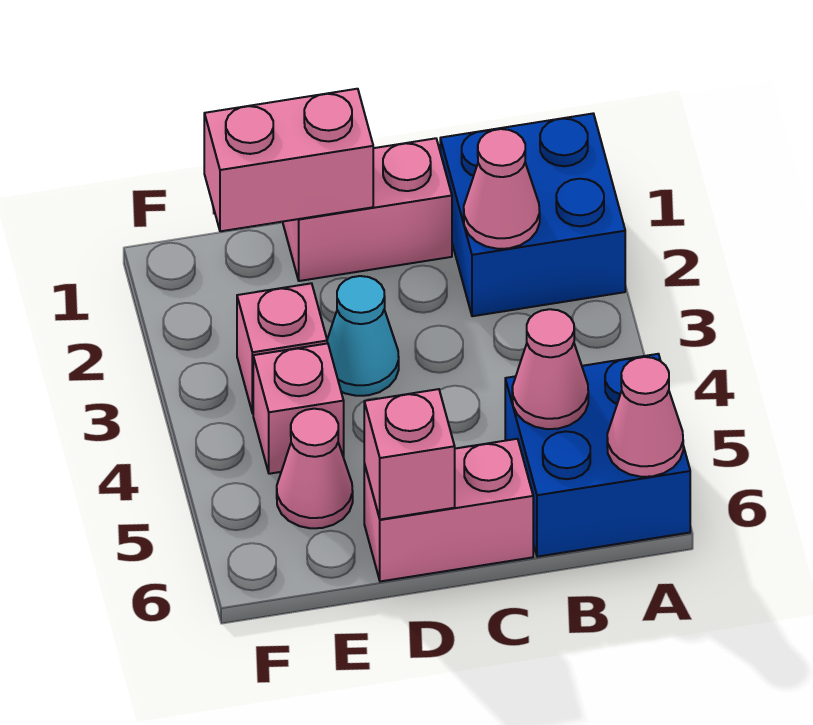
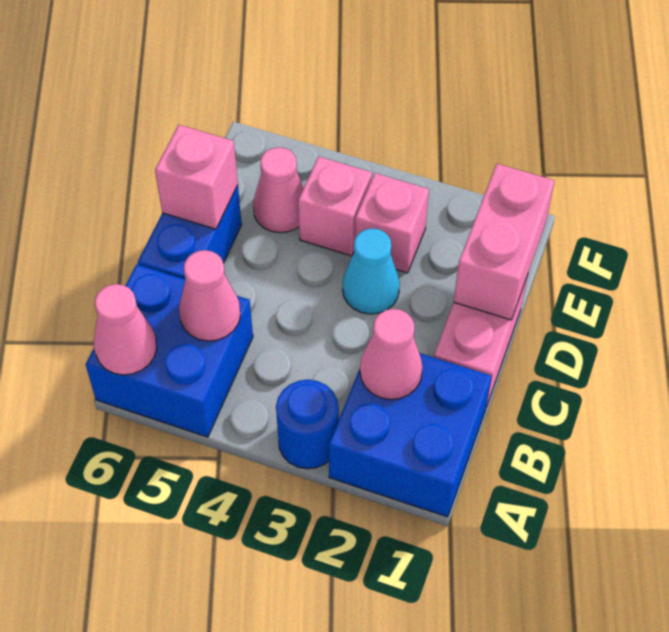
none -> blue 1x1 round brick [276,380,339,469]
pink 1x2 brick [364,439,533,581] -> blue 1x2 brick [138,185,242,279]

